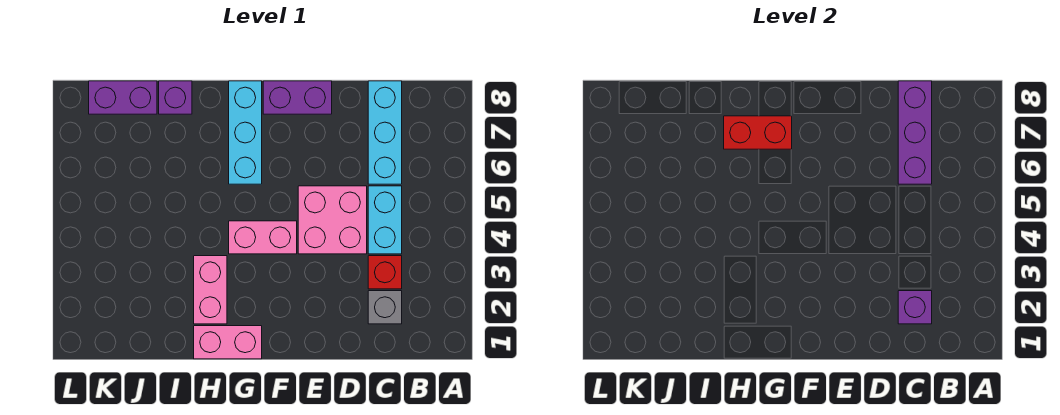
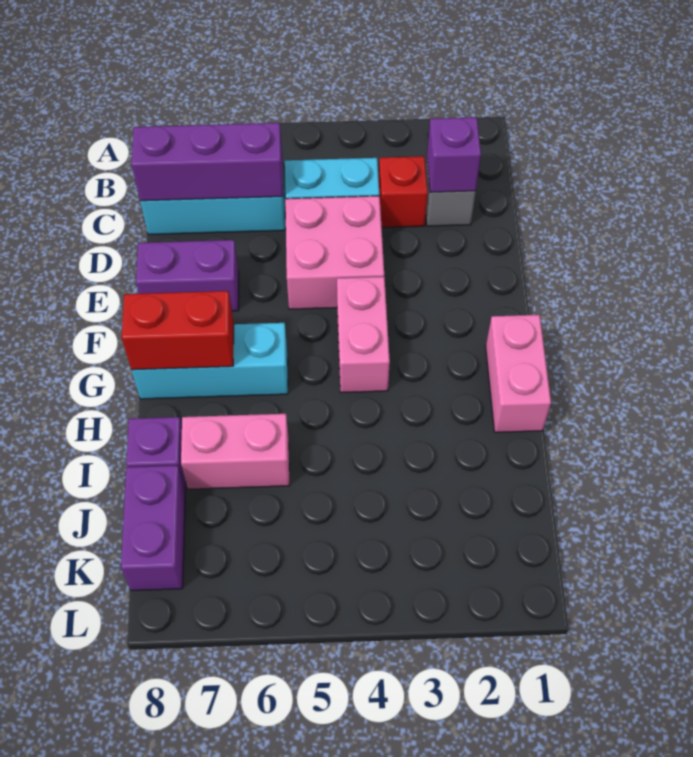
purple 1x2 brick [263,81,332,114] -> purple 1x2 brick turned to [136,240,239,311]
red 1x2 brick [724,116,792,149] -> red 1x2 brick turned to [122,291,234,370]
pink 1x2 brick [194,256,227,324] -> pink 1x2 brick moved to [181,414,290,489]

